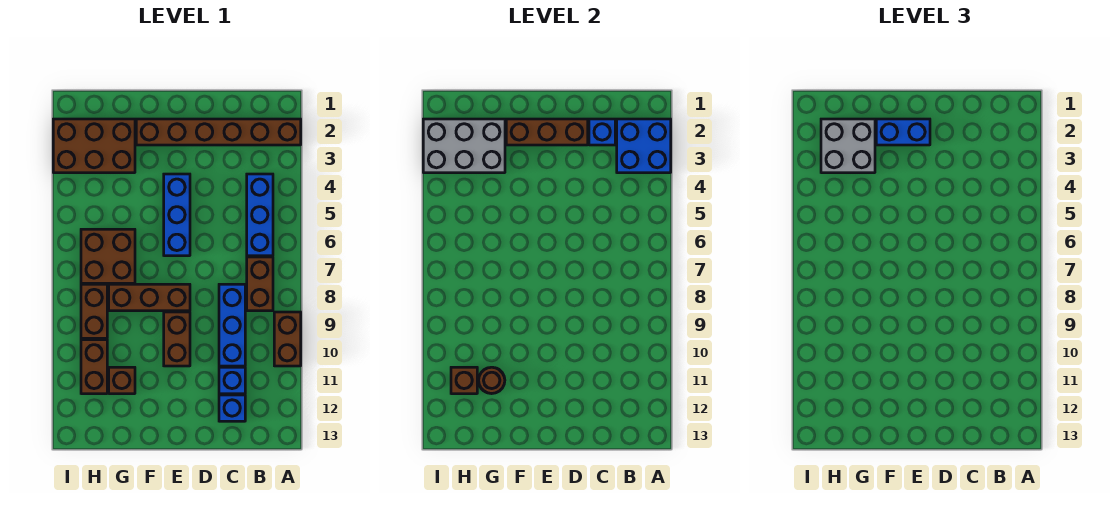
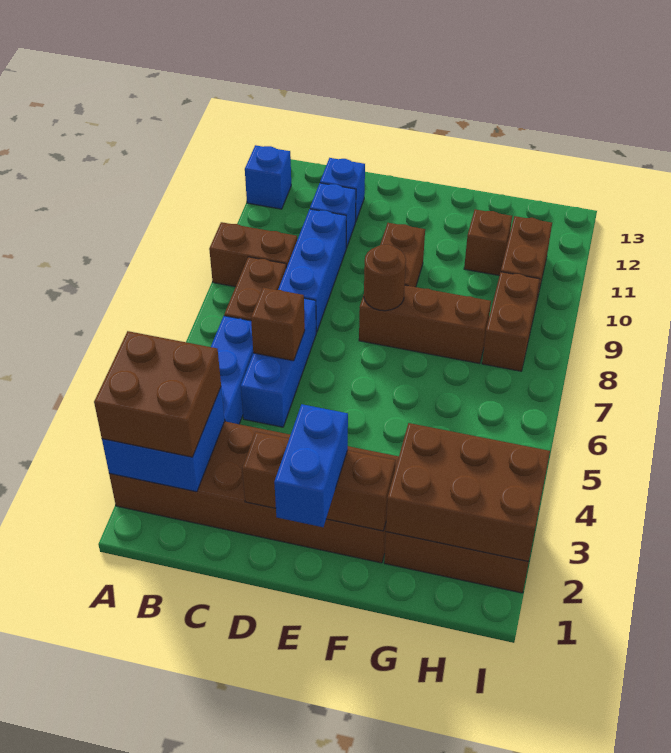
brown 1x6 brick [136,119,301,145] -> brown 2x6 brick [109,421,399,563]
brown 1x2 brick [274,312,301,366] -> brown 1x2 brick turned to [209,222,297,287]
blue 1x1 brick [589,119,615,145] -> blue 1x1 brick moved to [245,145,291,209]
blue 1x2 brick [876,119,930,145] -> blue 1x2 brick turned to [274,404,348,527]
blue 1x3 brick [164,174,190,256] -> blue 1x3 brick moved to [241,298,317,427]
grey 2x3 brick [423,119,505,173] -> brown 2x3 brick [386,423,550,562]
grey 2x2 brick [821,119,875,173] -> none
brown 2x2 brick [81,229,135,283] -> brown 2x2 brick moved to [94,331,221,457]
brown 1x1 round brick [479,367,505,394] -> brown 1x1 round brick moved to [364,244,406,311]
brown 1x1 brick [451,367,477,394] -> brown 1x1 brick moved to [251,287,305,361]

